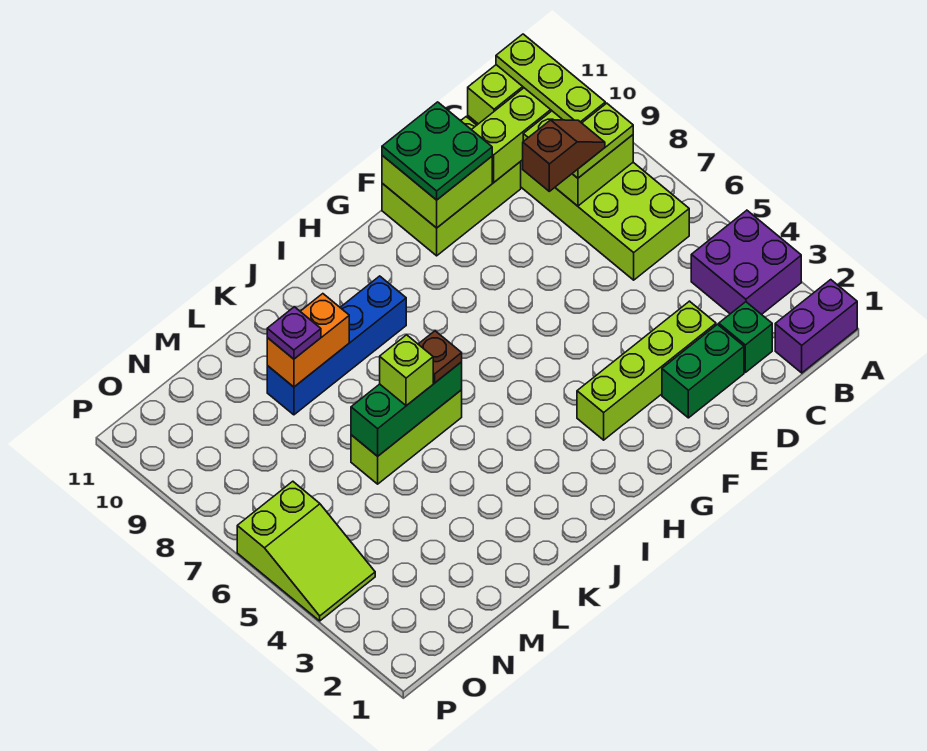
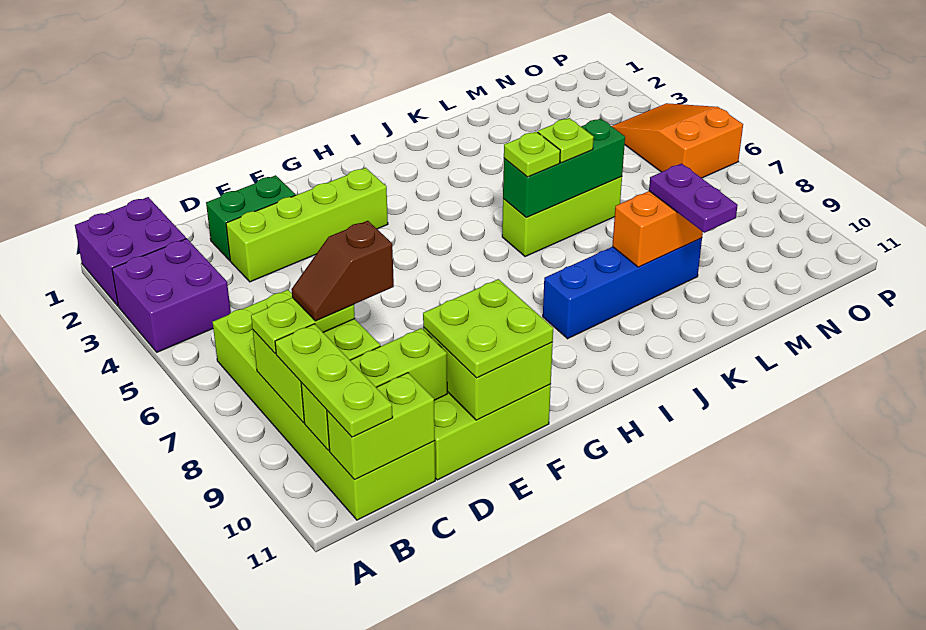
purple 1x2 brick [775,280,857,373] -> purple 2x2 brick [75,197,186,306]
green 1x1 brick [719,302,772,372] -> none
green 2x2 plate [382,102,492,200] -> lime 2x2 plate [423,279,553,378]
brown 1x1 plate [418,331,462,383] -> lime 1x1 plate [504,132,560,177]
lime 1x1 brick [380,335,433,406] -> lime 1x1 plate [538,118,594,163]
purple 1x1 plate [267,307,321,359] -> purple 1x2 plate [649,164,738,233]
lime 2x3 slope [237,481,375,621] -> orange 2x3 slope [612,103,743,178]

